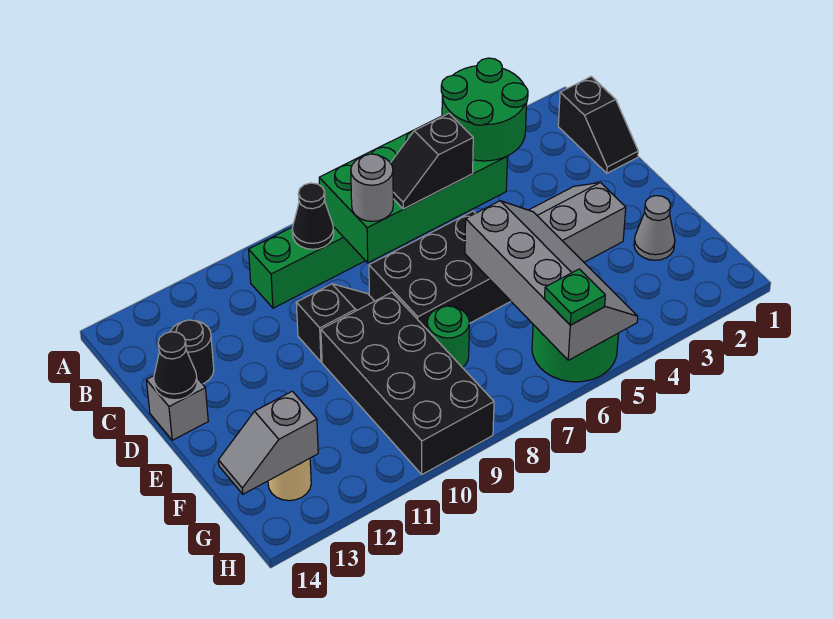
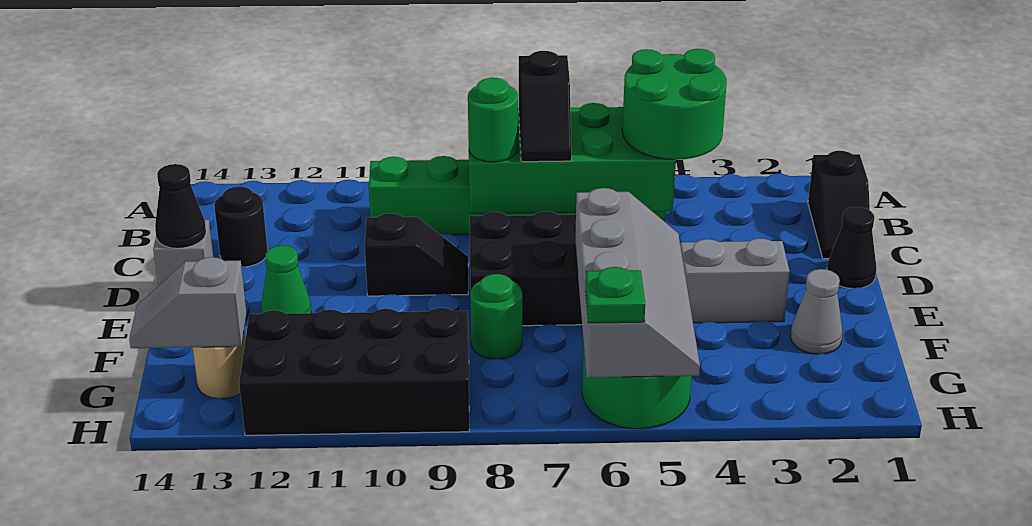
black 1x1 cone [292,183,334,249] -> black 1x1 cone moved to [827,207,876,288]
black 1x2 slope [391,114,473,209] -> black 1x2 slope turned to [519,51,571,162]
grey 1x1 round brick [351,154,393,221] -> green 1x1 round brick [468,78,518,162]
black 2x4 brick [321,292,494,474] -> black 2x4 brick turned to [239,308,469,435]
none -> green 1x1 cone [261,245,312,314]

